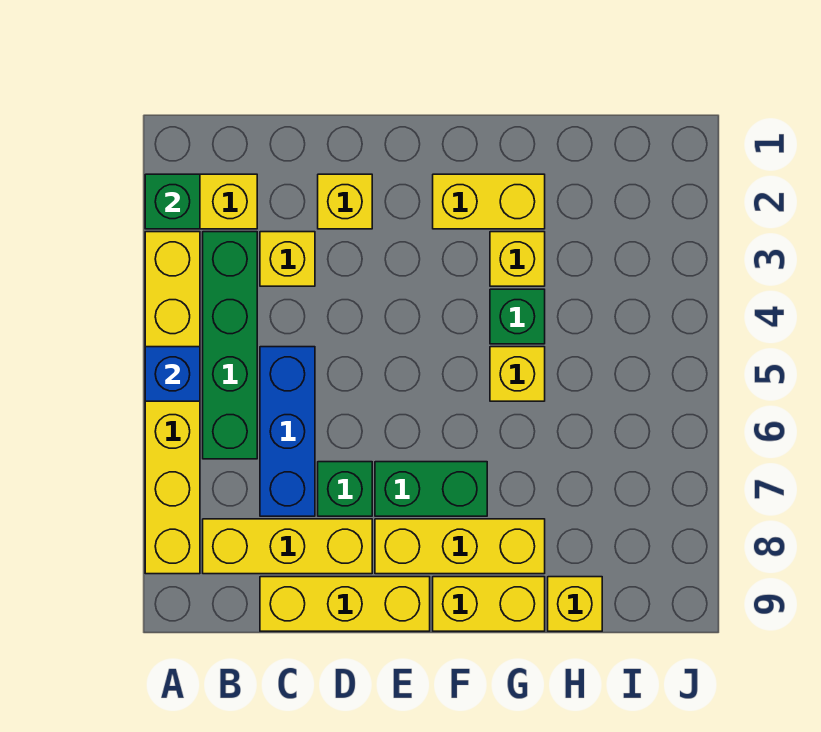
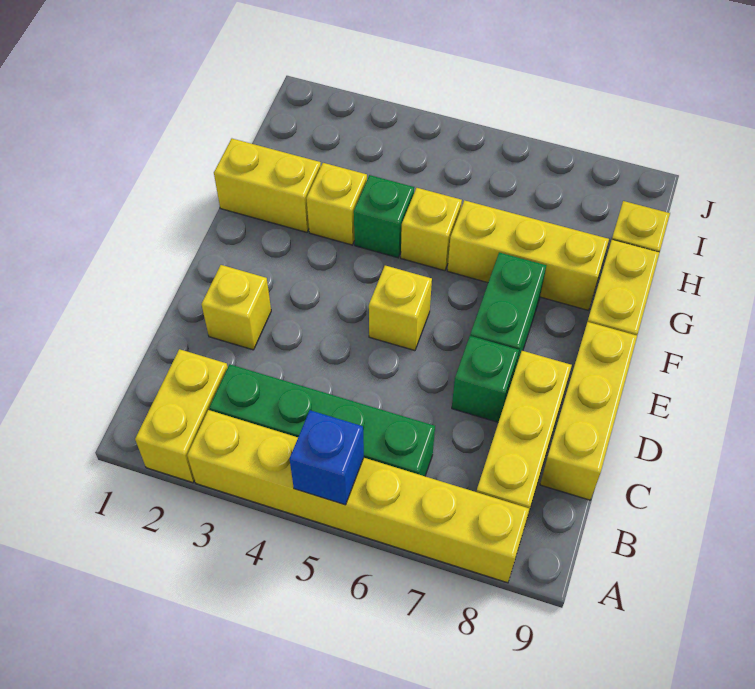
green 1x1 brick [145,174,200,229] -> none
yellow 1x1 brick [260,232,315,286] -> yellow 1x1 brick moved to [369,266,432,351]
blue 1x3 brick [260,347,315,516] -> none
yellow 1x3 brick [375,519,545,574] -> yellow 1x3 brick turned to [447,200,609,310]
yellow 1x2 brick [433,174,545,229] -> yellow 1x2 brick turned to [214,139,321,232]

